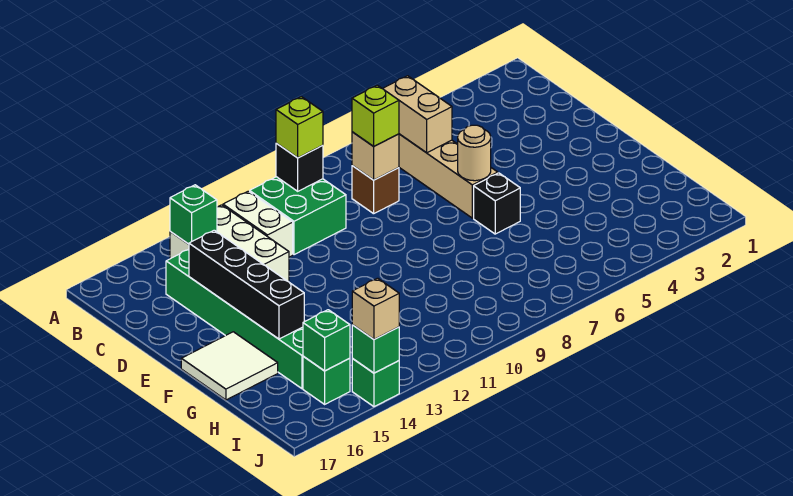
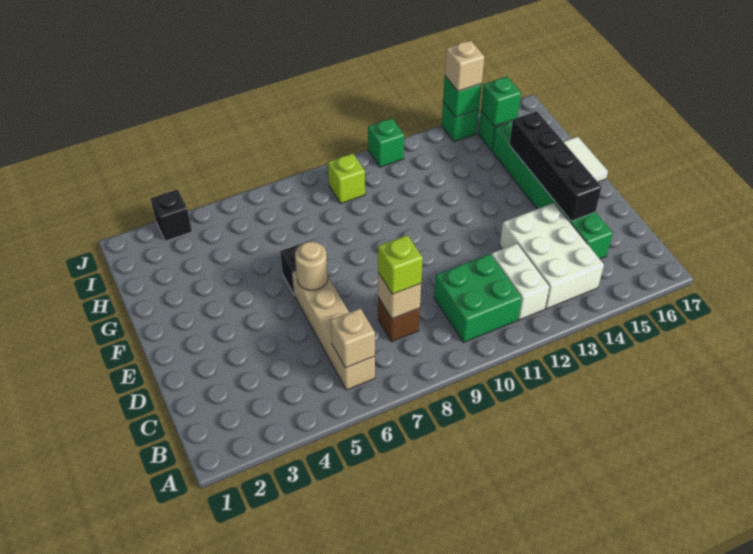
tan 1x2 brick [383,76,452,153] -> tan 1x1 brick [331,308,375,368]
black 1x1 brick [276,143,323,191] -> black 1x1 brick moved to [151,189,192,241]
lime 1x1 brick [276,97,323,158] -> lime 1x1 brick moved to [328,153,365,204]
green 1x1 brick [170,185,217,244] -> green 1x1 brick moved to [368,118,404,167]

